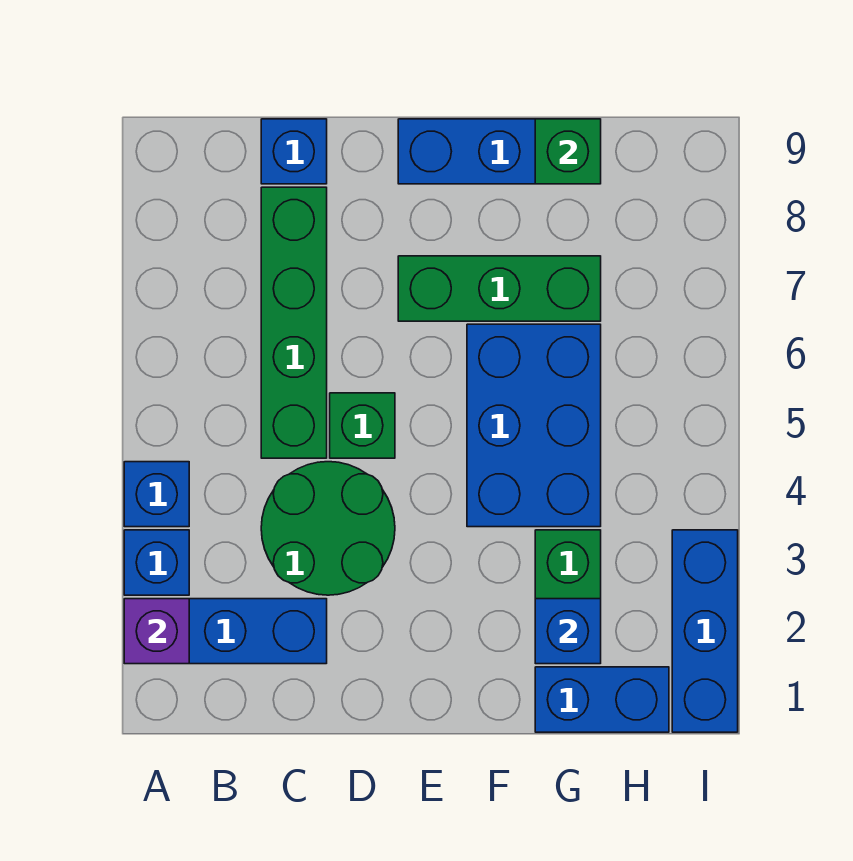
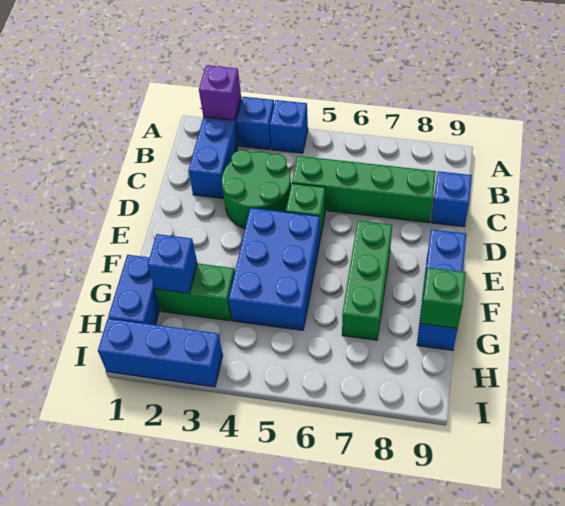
blue 2x3 brick [467,324,601,527] -> blue 2x3 brick turned to [229,208,320,330]

